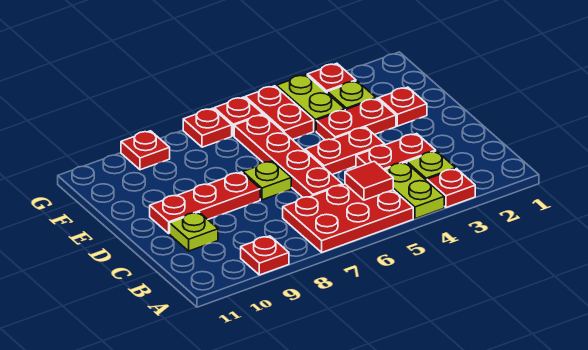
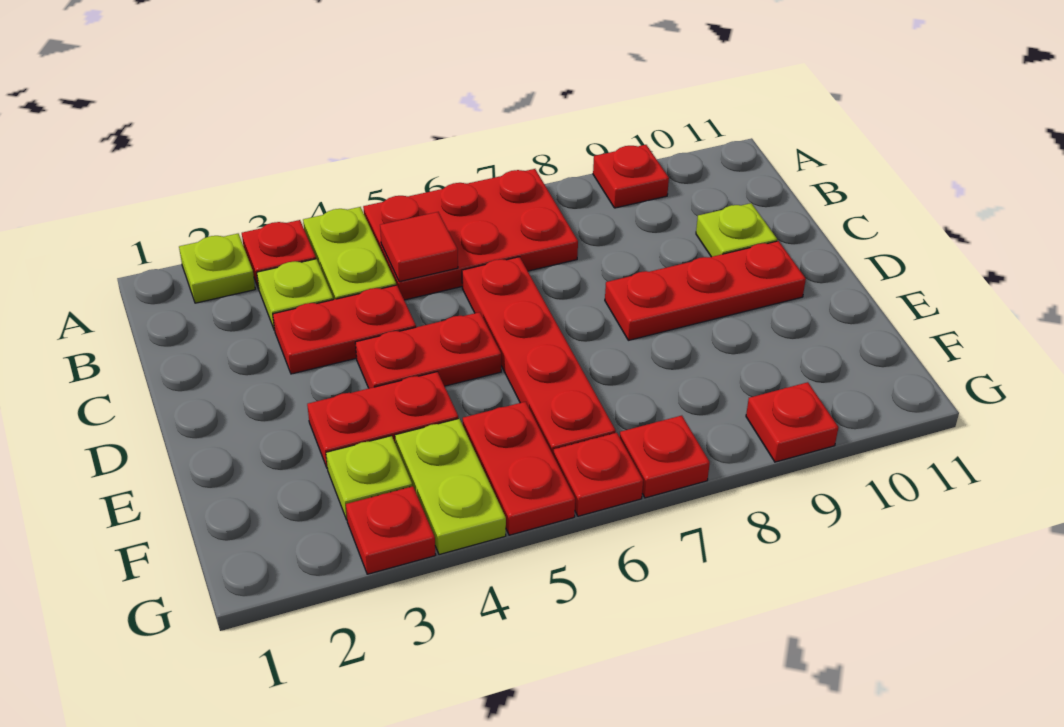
lime 1x1 plate [243,161,291,200] -> lime 1x1 plate moved to [179,234,255,303]
red 1x1 plate [378,87,427,126] -> none

